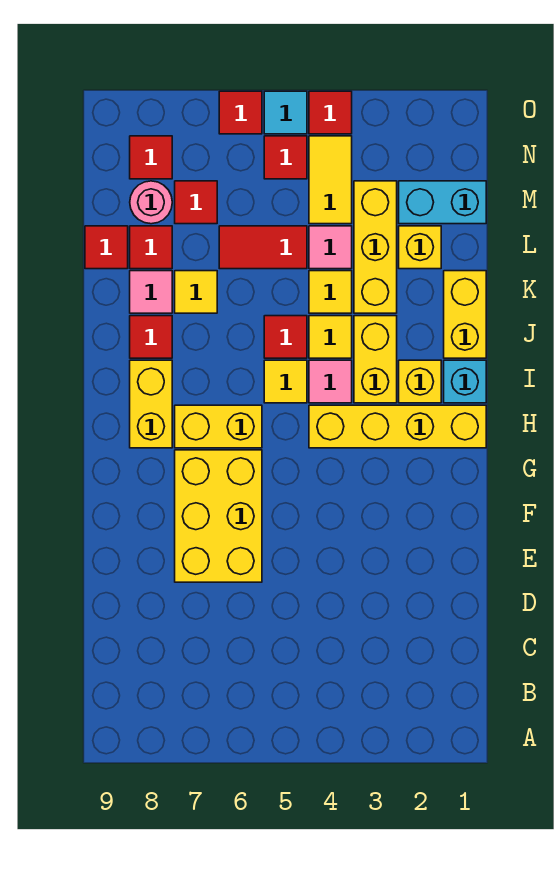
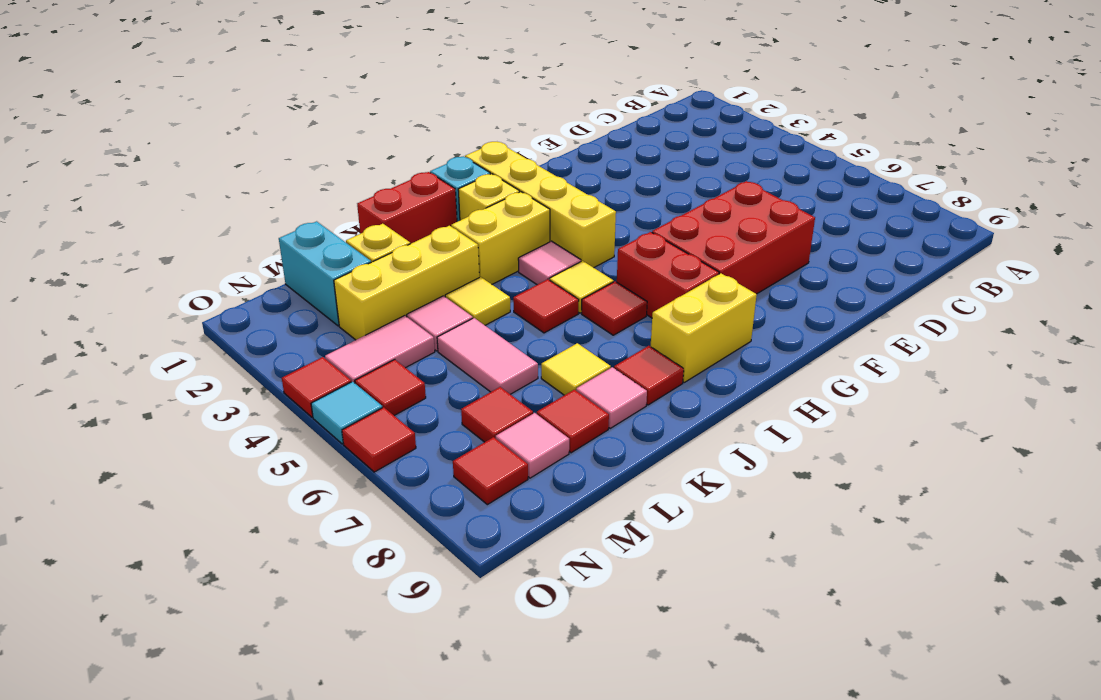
yellow 2x3 brick [175,450,262,582] -> red 2x3 brick [652,181,815,294]
yellow 1x2 brick [175,405,262,448] -> red 1x2 brick [617,232,719,318]
yellow 1x2 brick [444,271,486,358] -> red 1x2 brick [357,172,457,244]
yellow 1x1 tile [309,316,352,358] -> none
red 1x2 tile [219,226,307,269] -> pink 1x2 tile [437,318,538,394]
red 1x1 tile [85,226,128,269] -> red 1x1 tile moved to [582,282,647,335]
yellow 1x2 tile [309,136,352,224] -> pink 1x2 tile [325,316,435,383]
pink 1x1 round brick [130,181,172,224] -> pink 1x1 tile [496,413,569,478]

